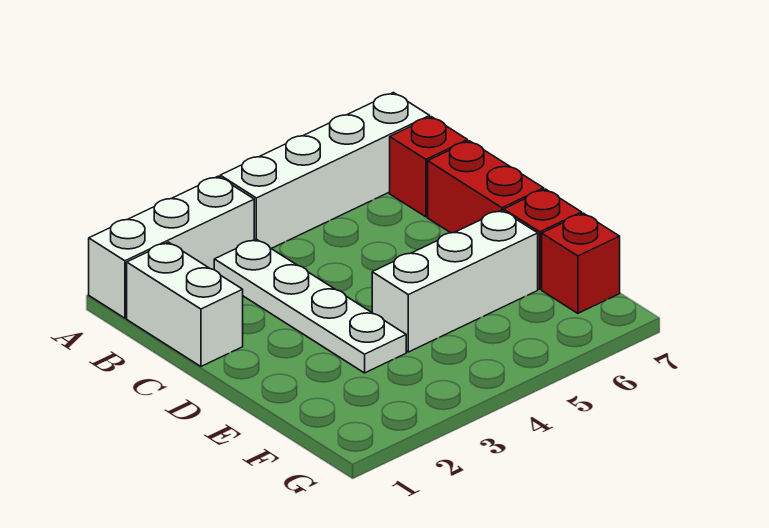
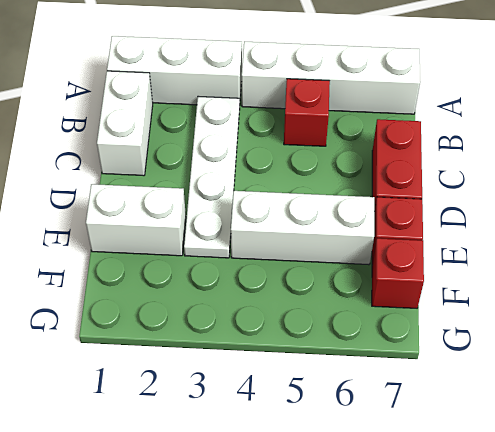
red 1x1 brick [390,117,468,217] -> red 1x1 brick moved to [284,79,330,146]
none -> white 1x2 brick [86,184,186,256]

